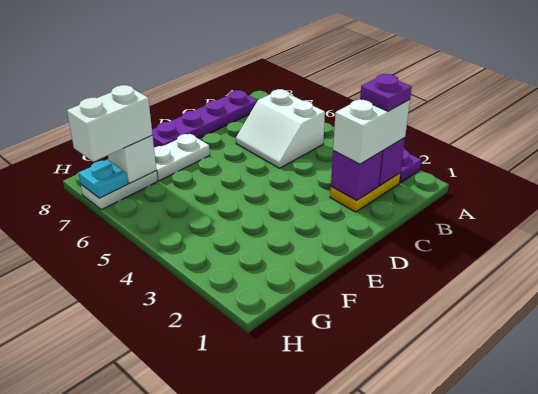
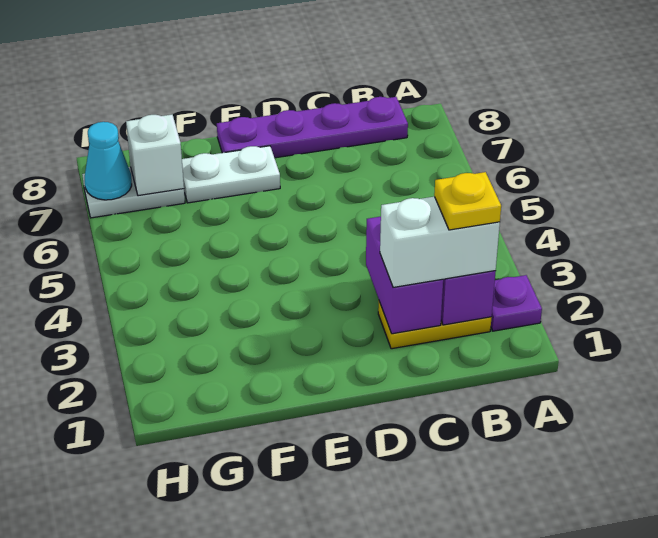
purple 1x1 plate [360,74,412,111] -> yellow 1x1 plate [434,172,501,230]
white 2x2 slope [236,89,325,168] -> none
purple 1x1 brick [331,151,383,201] -> purple 1x2 brick [366,217,443,334]
white 1x2 brick [67,85,153,162] -> none
cyan 1x1 plate [79,160,128,198] -> cyan 1x1 cone [85,122,132,200]

